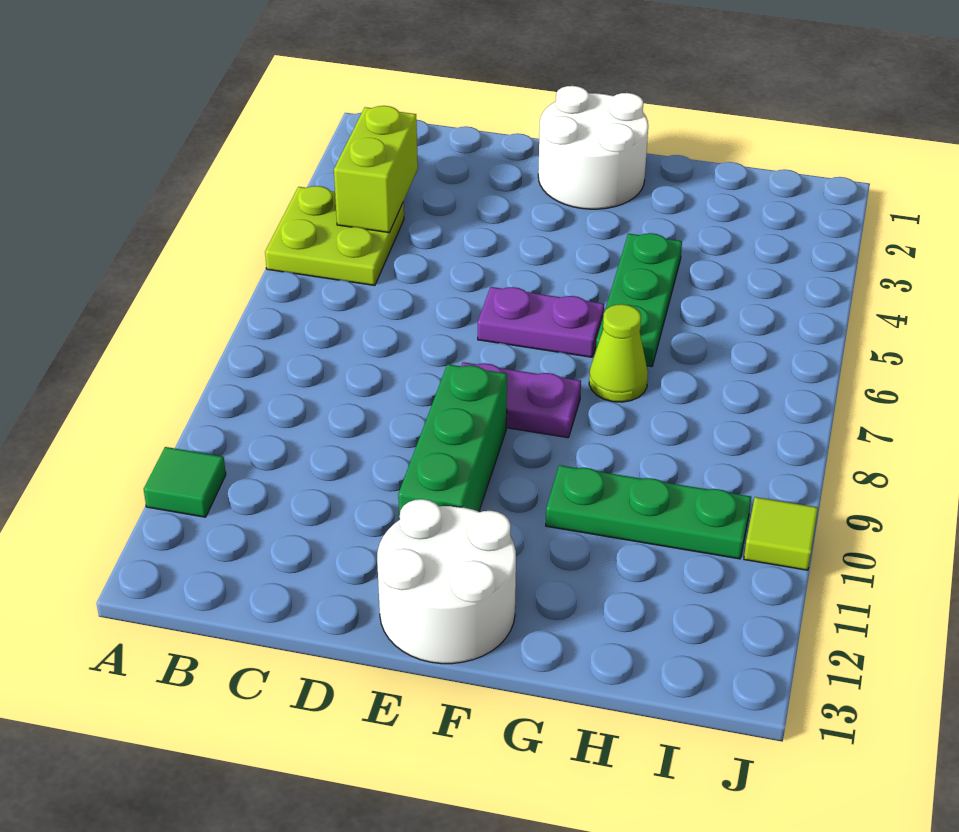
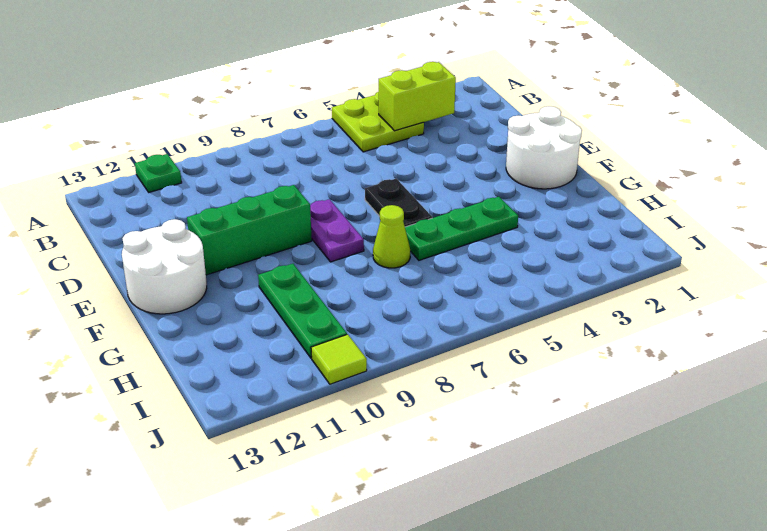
green 1x1 tile [144,447,226,517] -> green 1x1 plate [135,154,182,192]
purple 1x2 plate [478,287,604,357] -> black 1x2 plate [365,179,432,227]

